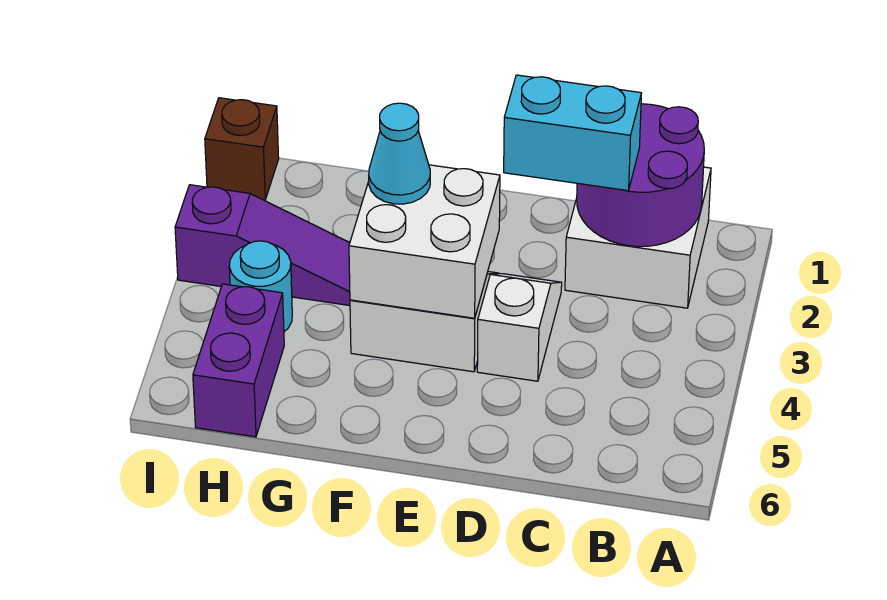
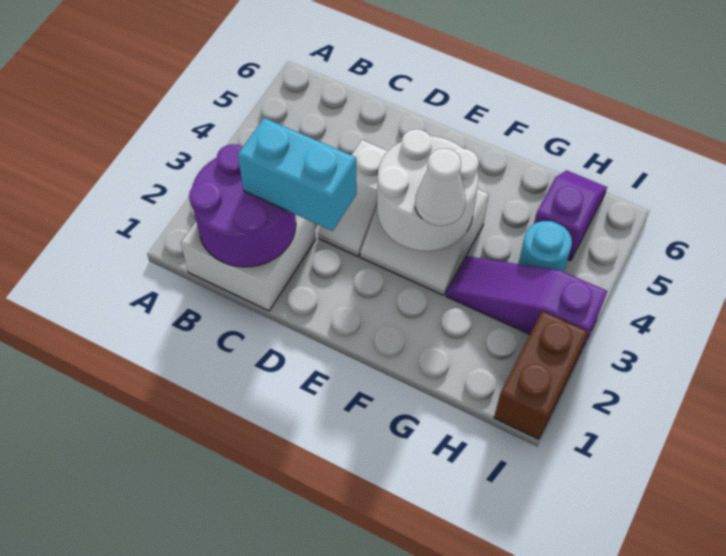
white 2x2 brick [349,165,500,318] -> white 2x2 round brick [377,129,479,251]
cyan 1x1 cone [369,103,430,204] -> white 1x1 cone [415,148,466,226]
purple 1x2 brick [193,284,284,437] -> purple 1x2 slope [534,170,607,261]
brown 1x1 brick [205,98,279,200] -> brown 1x2 brick [494,311,588,439]

